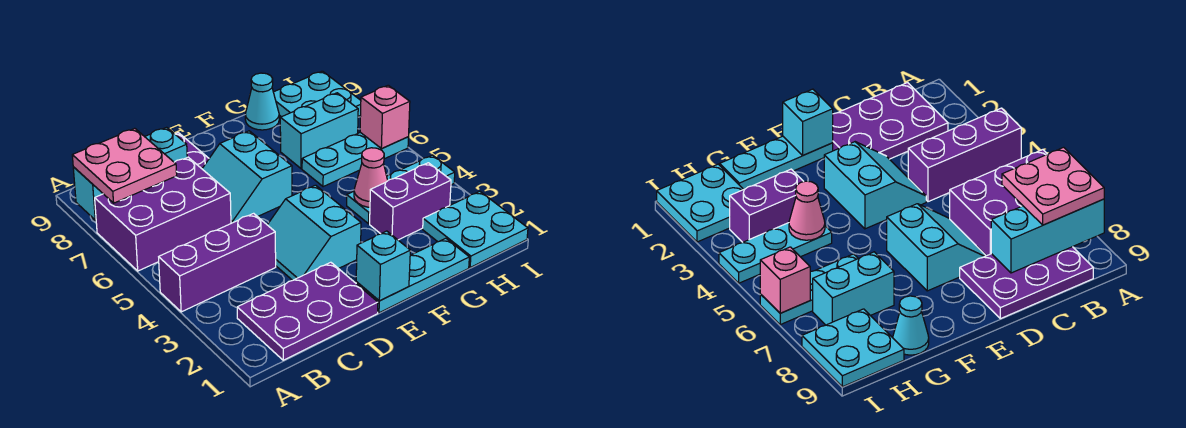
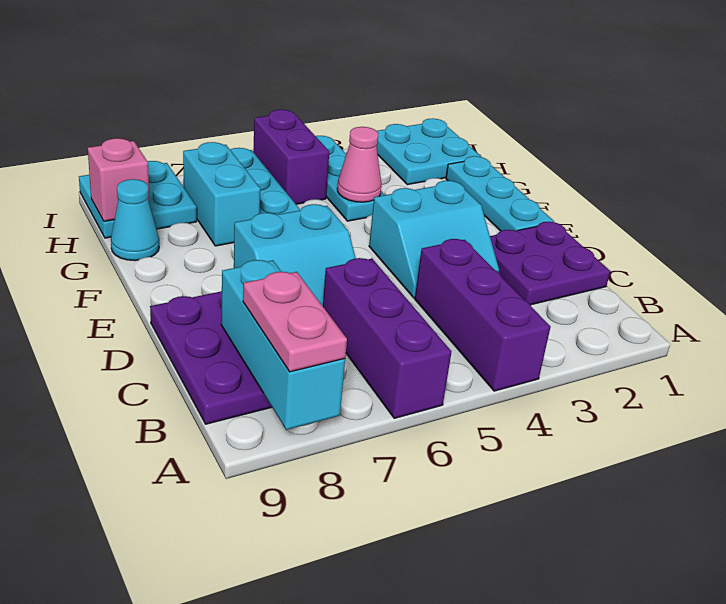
purple 2x3 brick [95,157,231,271] -> purple 1x3 brick [323,258,451,418]
pink 2x2 plate [72,128,177,203] -> pink 1x2 plate [243,272,347,372]
purple 2x3 plate [237,262,378,360] -> purple 2x2 plate [490,222,610,305]
cyan 1x1 brick [356,231,411,301] -> none
purple 1x2 brick [370,163,451,240] -> purple 1x2 brick moved to [253,110,329,204]
pink 1x1 brick [360,85,410,149] -> pink 1x1 brick moved to [88,138,149,221]

